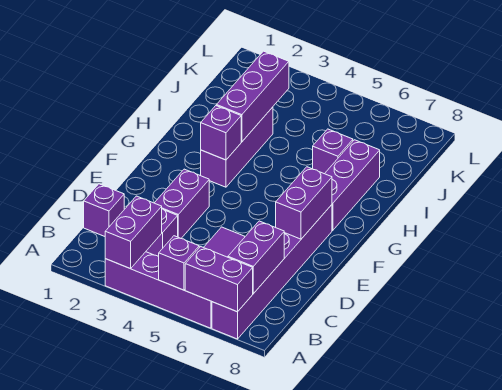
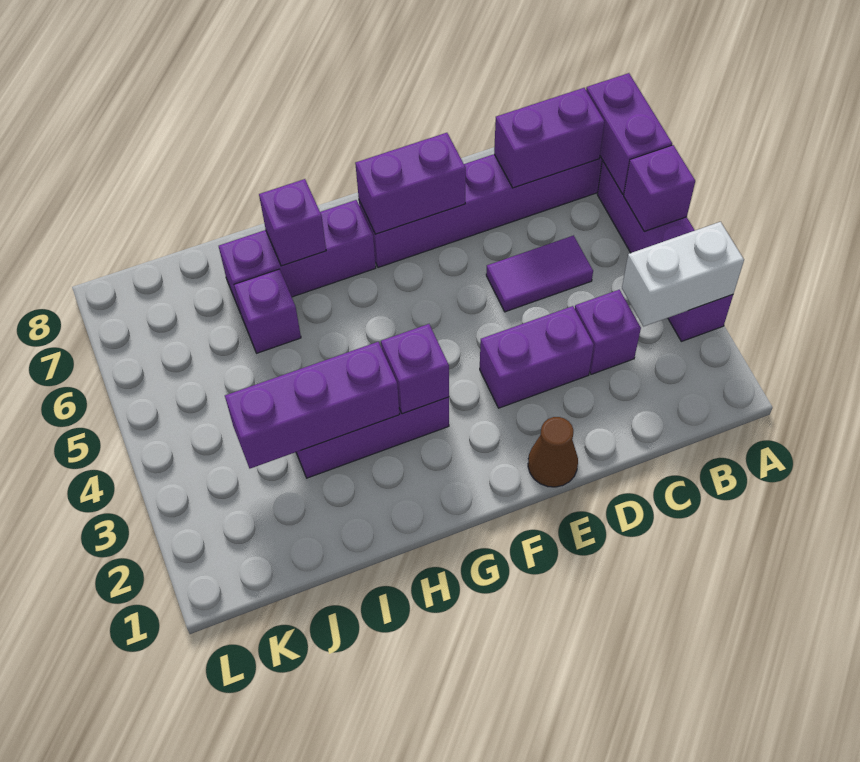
purple 1x2 brick [105,196,162,269] -> white 1x2 brick [622,222,744,327]
purple 1x1 brick [84,184,124,236] -> purple 1x1 brick moved to [259,179,326,266]
none -> brown 1x1 cone [528,417,578,487]

